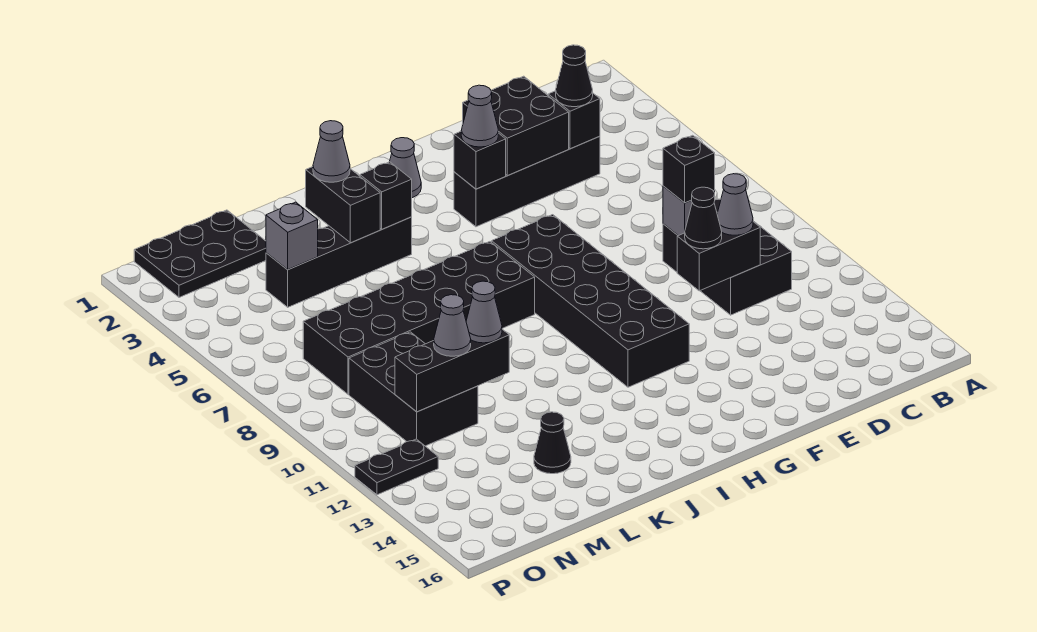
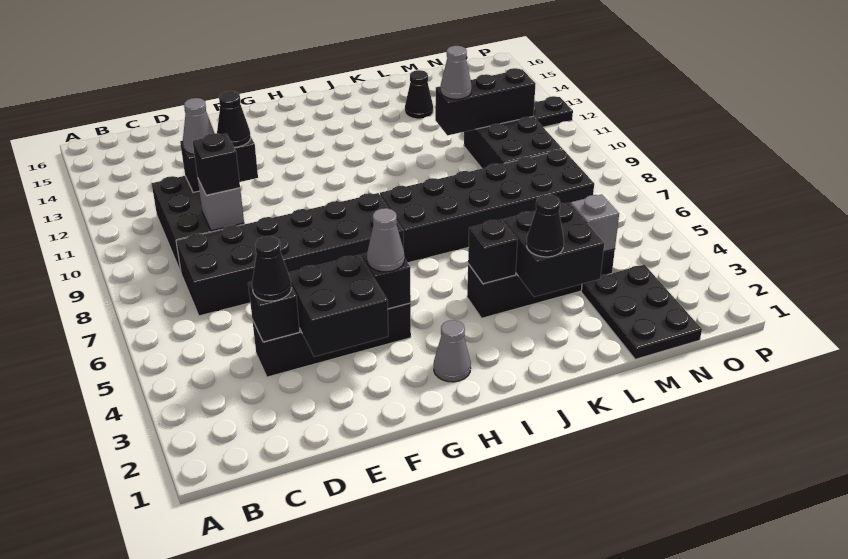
black 2x6 brick [492,215,689,387] -> black 2x6 brick turned to [176,193,404,316]
black 1x2 brick [306,167,380,243] -> black 2x2 brick [504,203,604,297]
grey 1x1 cone [313,121,350,182] -> black 1x1 cone [527,194,564,257]
black 2x3 plate [134,210,266,297] -> black 2x3 plate turned to [581,265,702,359]
grey 1x1 cone [434,295,471,356] -> none

